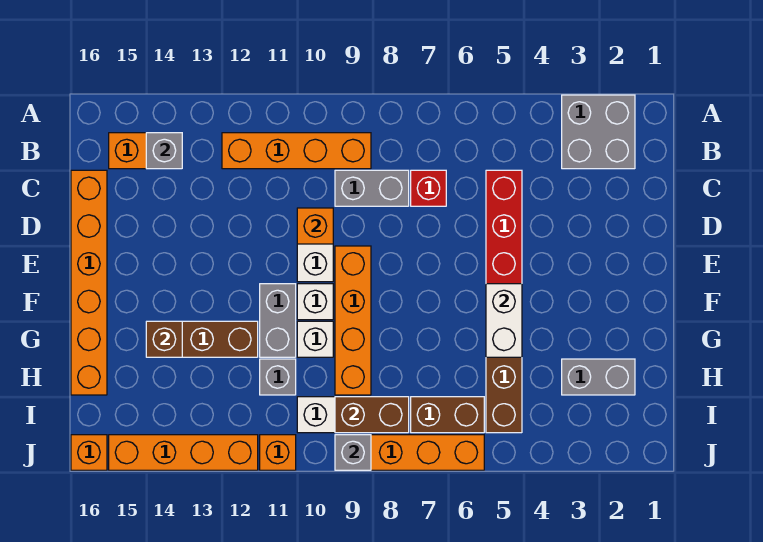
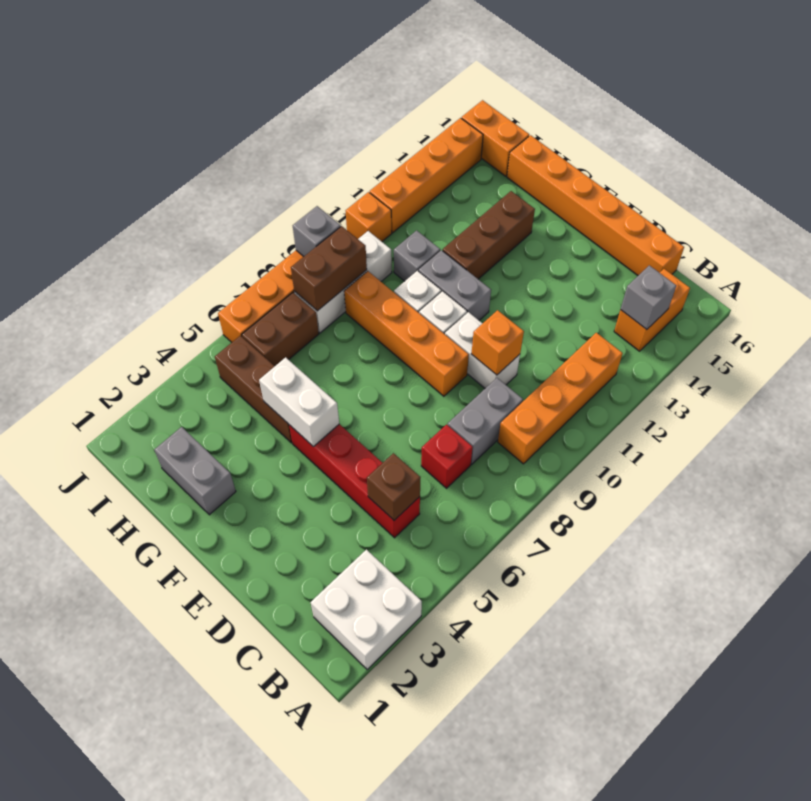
grey 2x2 brick [562,95,635,169] -> white 2x2 brick [311,550,422,670]
brown 1x1 brick [146,321,182,357] -> brown 1x1 brick moved to [367,453,421,520]
grey 1x2 brick [562,359,635,395] -> grey 1x2 brick turned to [154,427,236,515]
orange 1x1 brick [71,435,107,470] -> orange 1x2 brick [462,100,529,176]

